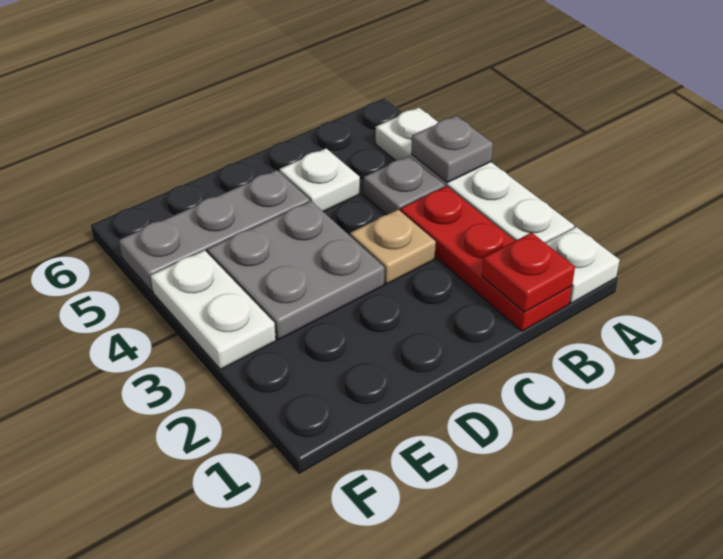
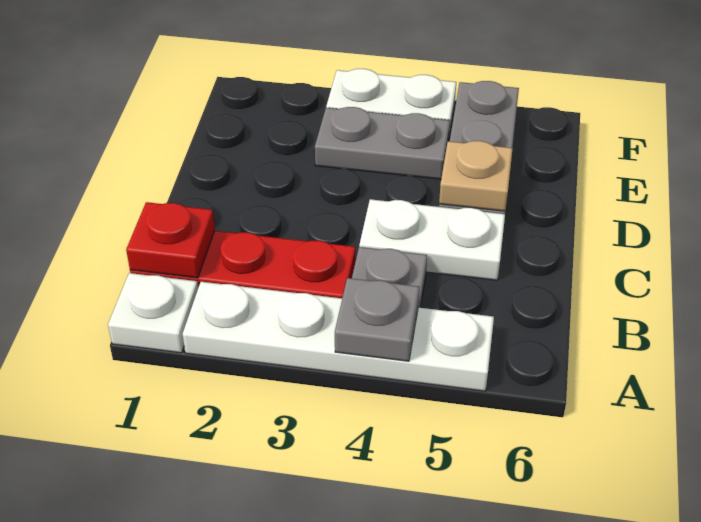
tan 1x1 plate [350,210,436,284] -> tan 1x1 plate moved to [439,141,513,211]
white 1x1 plate [279,148,360,212] -> white 1x2 plate [359,199,505,280]
grey 2x2 plate [207,201,384,340] -> grey 1x2 plate [315,107,450,179]

